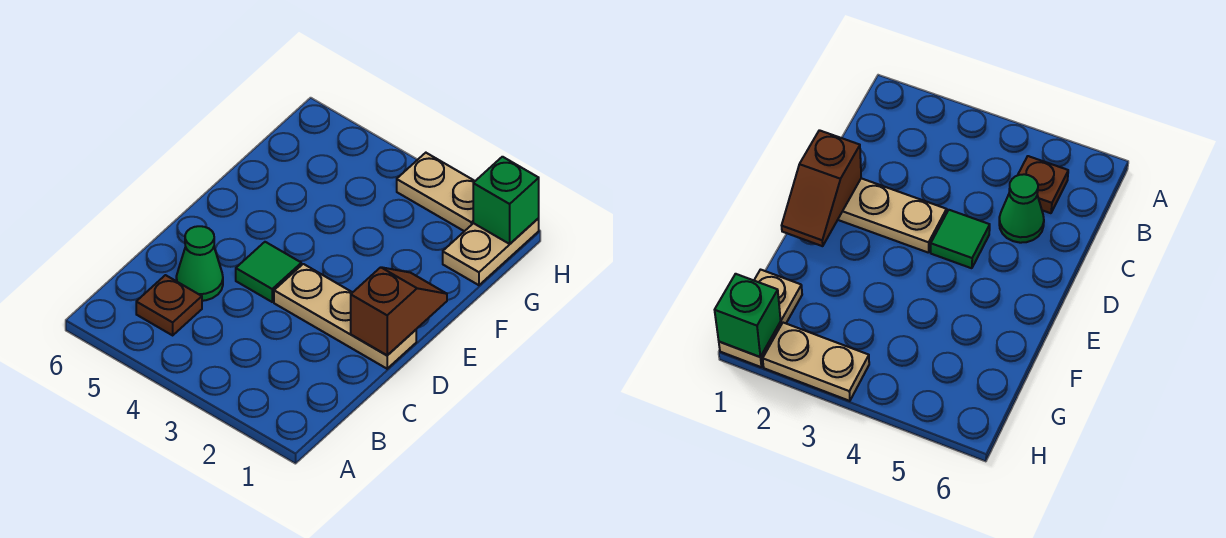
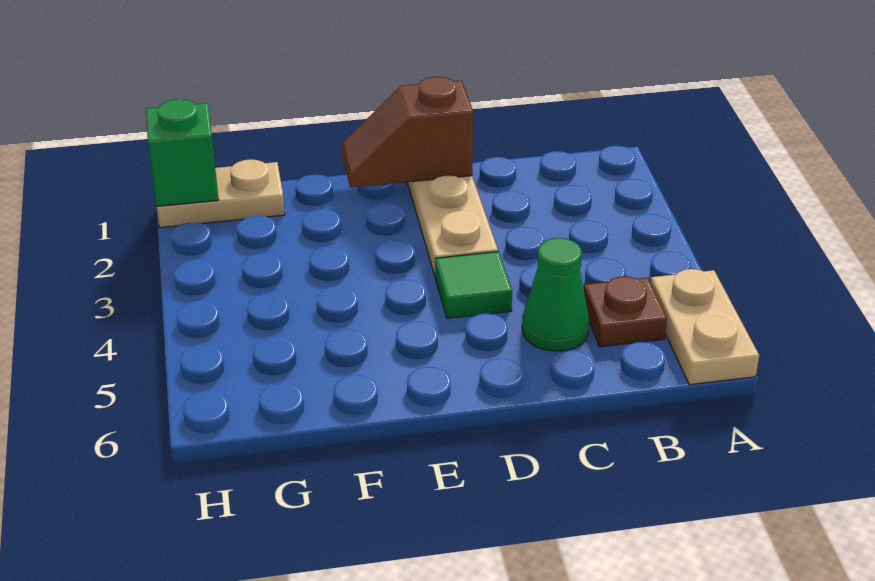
tan 1x2 plate [397,153,475,231] -> tan 1x2 plate moved to [651,269,759,385]

